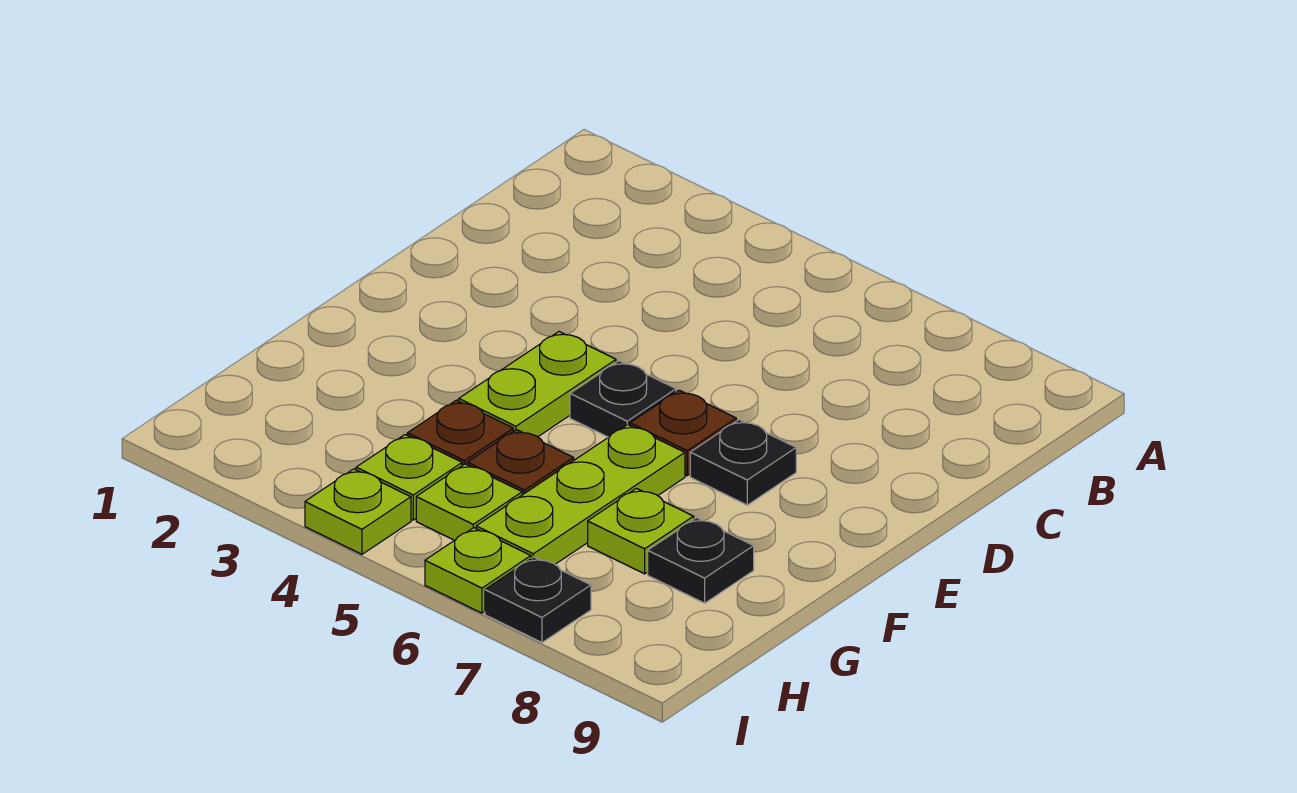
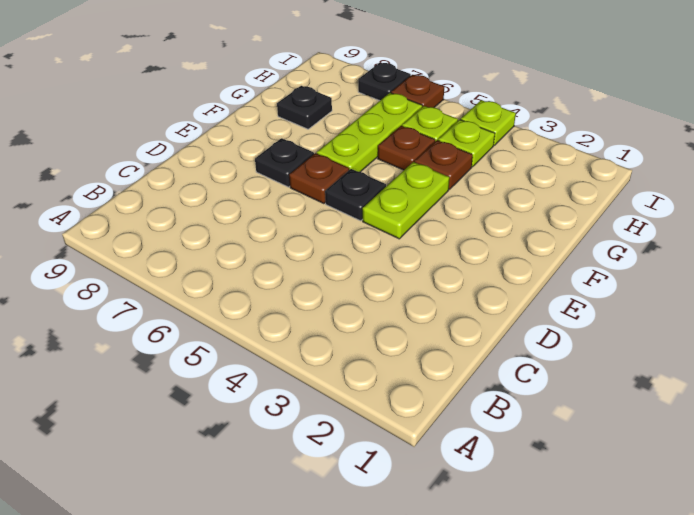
lime 1x1 plate [588,488,694,574] -> none
lime 1x1 plate [425,528,531,613] -> brown 1x1 plate [391,75,444,108]

